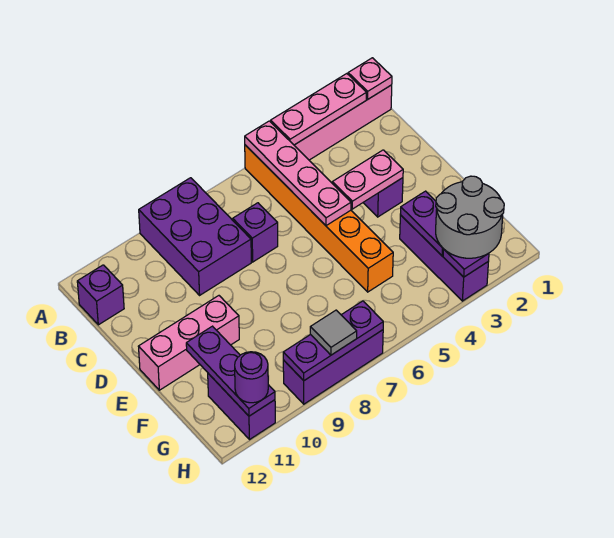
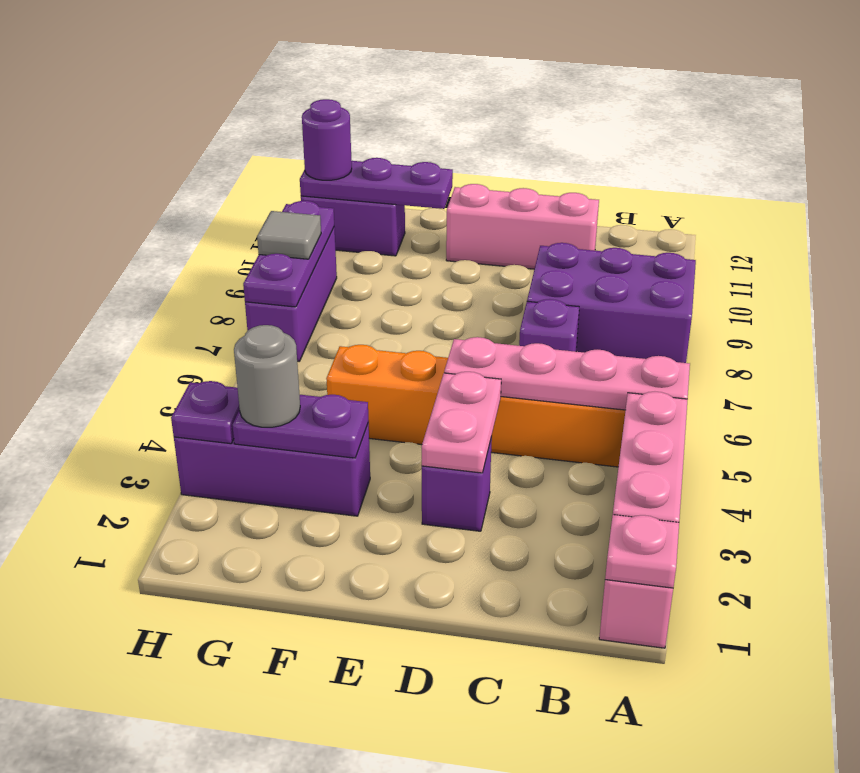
purple 1x1 brick [77,265,124,325] -> none
pink 1x3 brick [138,296,239,390] -> pink 1x3 brick turned to [446,184,599,269]
grey 2x2 round brick [436,176,504,258] -> grey 1x1 round brick [234,325,300,427]

